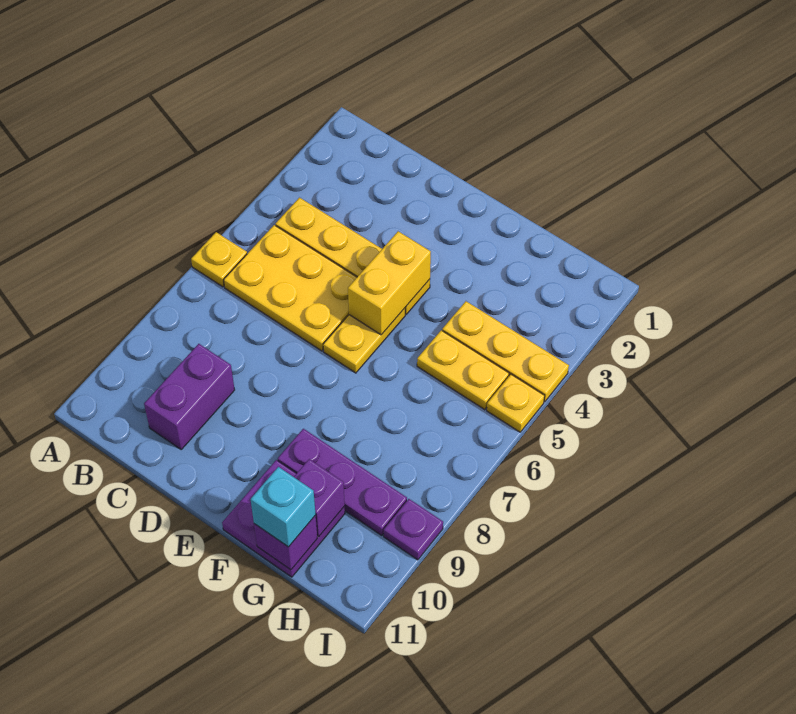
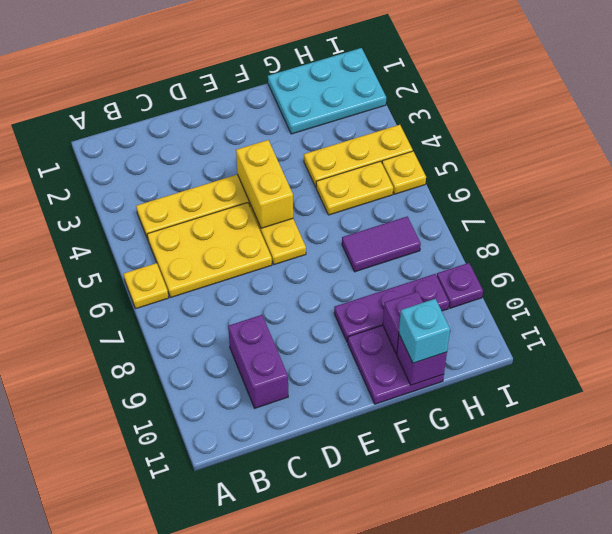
none -> cyan 2x3 plate [268,48,386,134]
none -> purple 1x2 tile [342,216,421,272]

